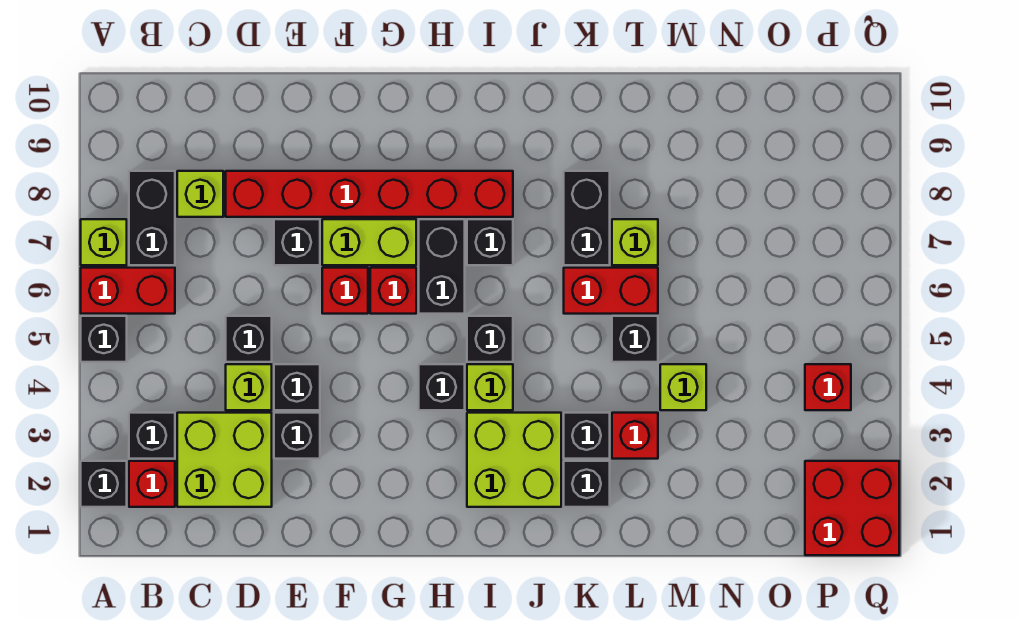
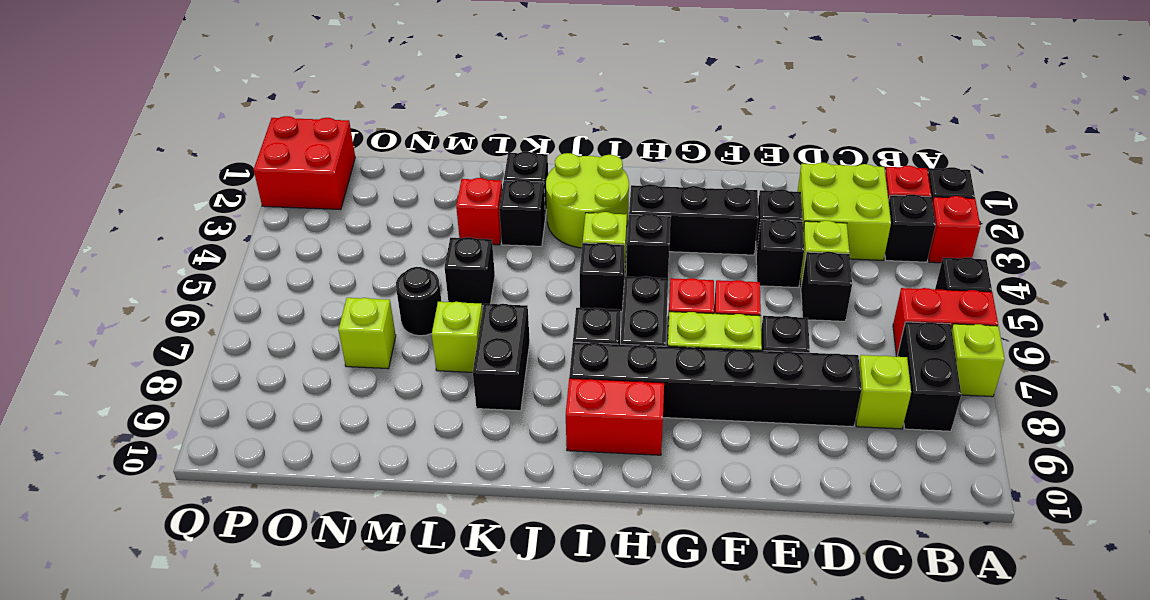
red 1x6 brick [226,171,513,217] -> black 1x6 brick [569,342,861,427]
none -> black 1x3 brick [629,184,758,255]
lime 2x2 brick [467,413,561,507] -> lime 2x2 round brick [546,153,629,248]
red 1x2 brick [564,268,658,314] -> red 1x2 brick moved to [566,378,664,455]
lime 1x1 brick [660,364,706,410] -> lime 1x1 brick moved to [338,298,396,369]
none -> black 1x1 round brick [396,267,442,336]
red 1x1 brick [805,364,851,410] -> red 1x1 brick moved to [928,196,980,263]

